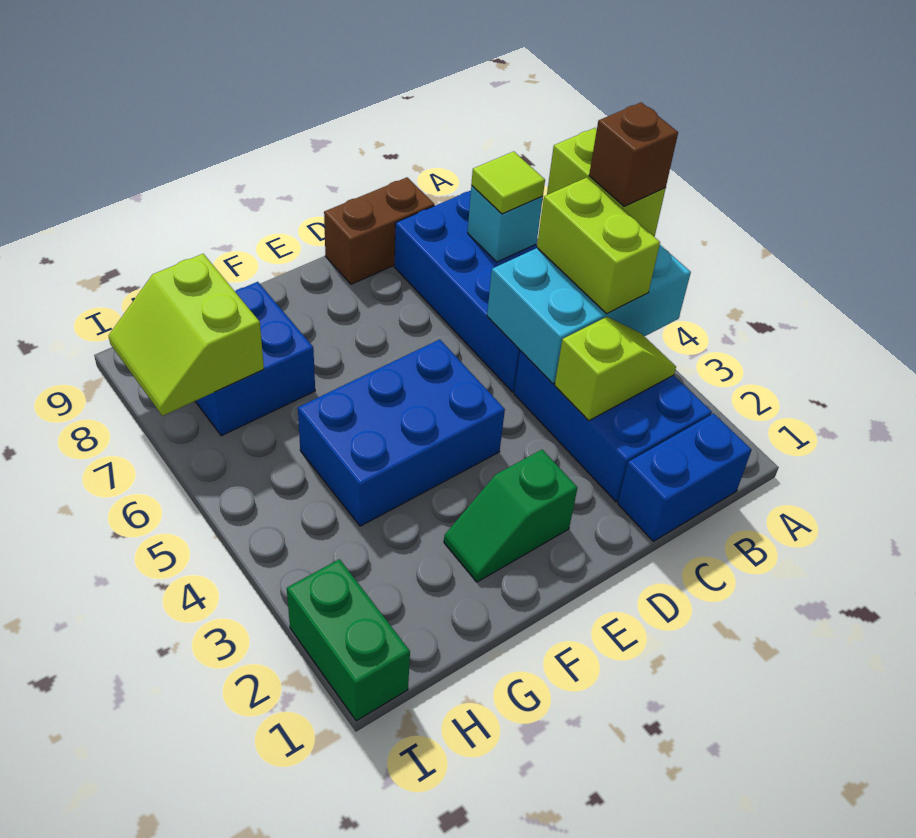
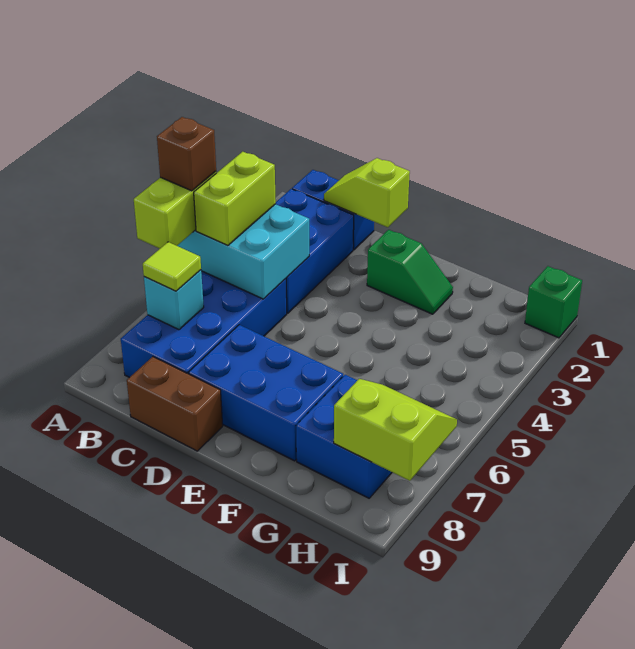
lime 1x2 slope [555,317,676,421] -> lime 1x2 slope moved to [324,158,410,227]
blue 2x3 brick [298,339,505,526] -> blue 2x3 brick moved to [188,325,343,461]
lime 2x2 slope [108,254,264,416] -> lime 2x2 slope turned to [334,379,457,481]
green 1x2 brick [287,559,410,721] -> green 1x1 brick [525,266,582,338]

